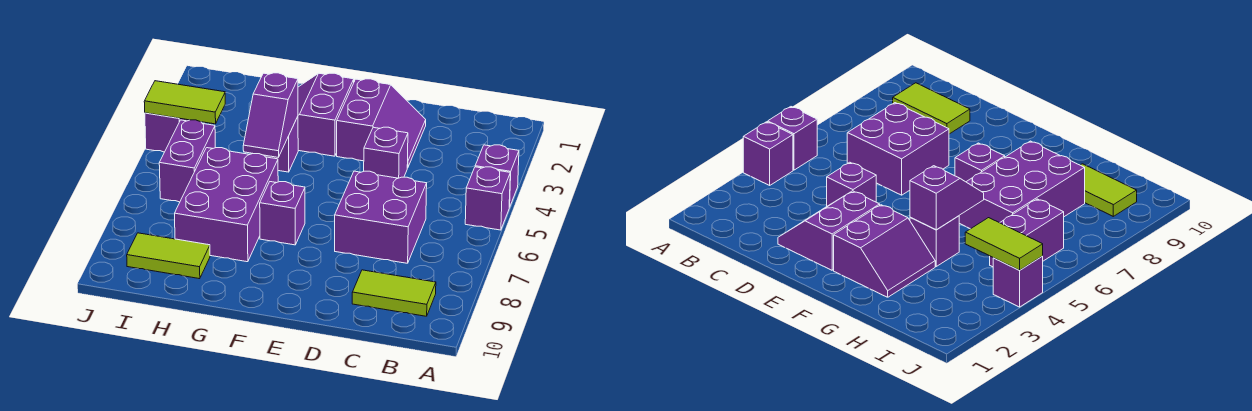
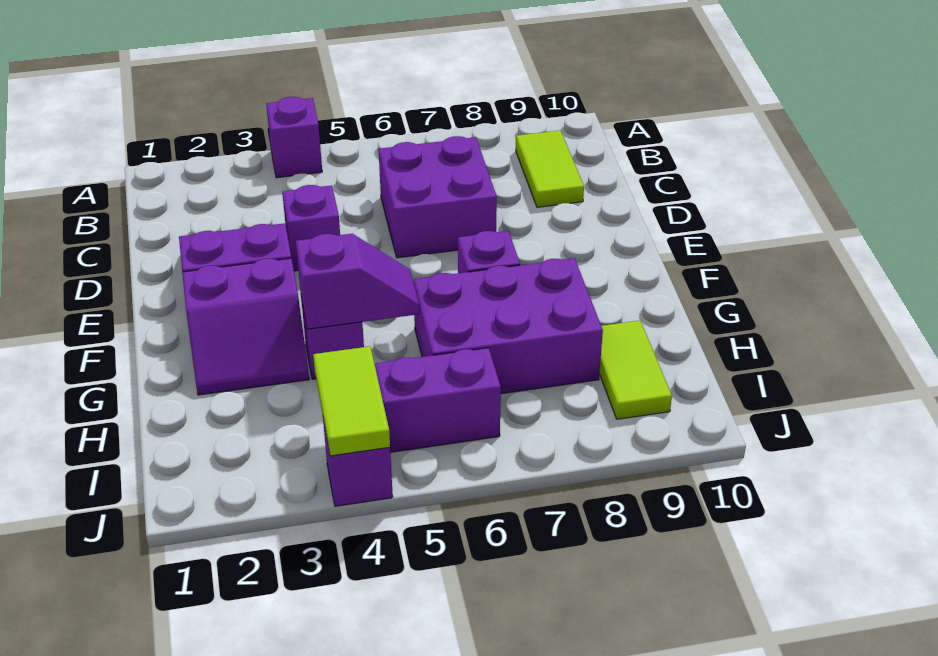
purple 1x1 brick [465,167,510,230] -> none

